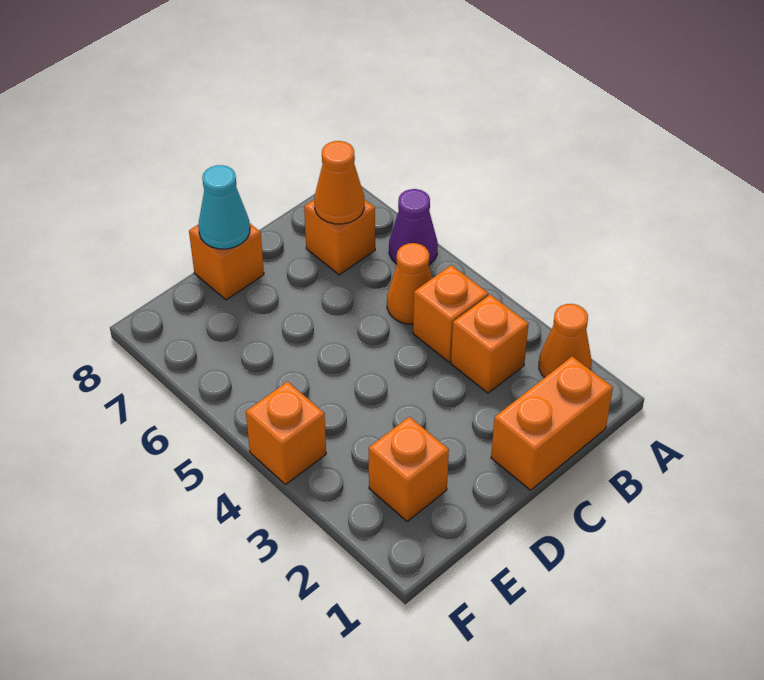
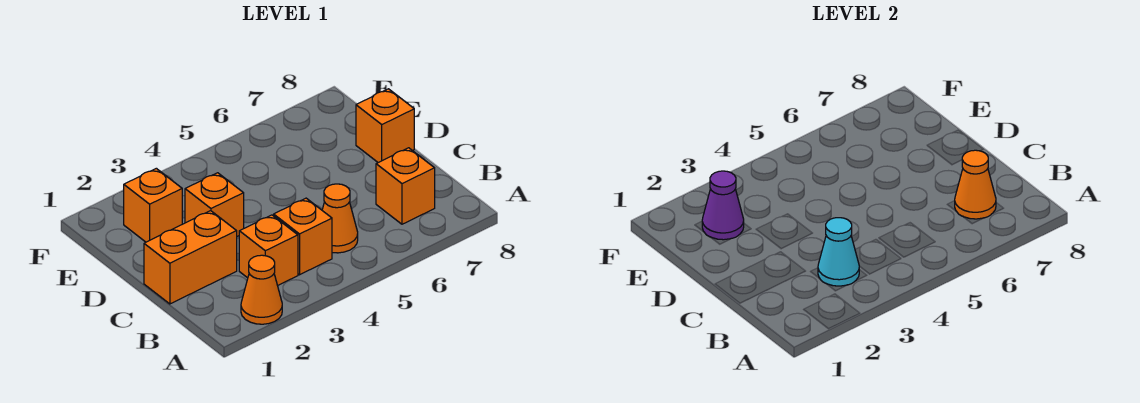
purple 1x1 cone [389,189,438,265] -> purple 1x1 cone moved to [702,171,744,240]
orange 1x2 brick [491,356,613,490] -> orange 1x2 brick turned to [144,211,237,304]
cyan 1x1 cone [198,165,250,249] -> cyan 1x1 cone moved to [818,218,859,286]
orange 1x1 brick [246,382,326,484] -> orange 1x1 brick moved to [185,173,244,236]

